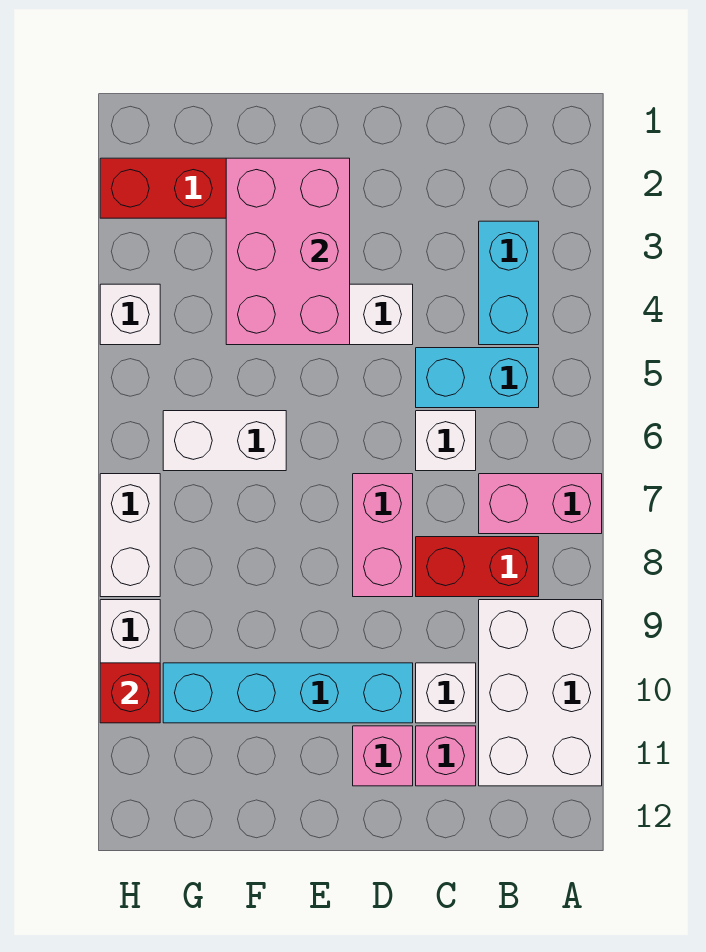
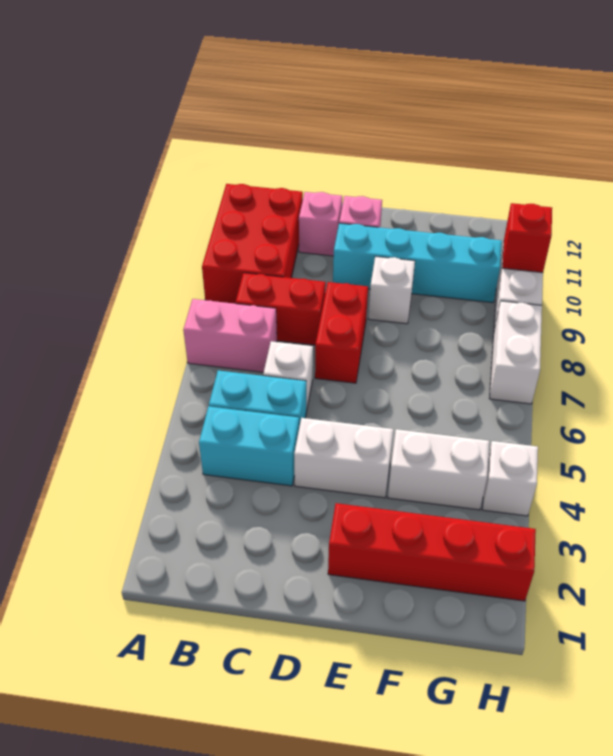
white 2x3 brick [479,600,602,786] -> red 2x3 brick [202,184,303,304]
cyan 1x2 brick [479,221,539,345] -> cyan 1x2 brick turned to [199,406,299,486]
white 1x1 brick [416,663,476,723] -> white 1x1 brick moved to [368,256,415,324]
pink 1x2 brick [353,474,413,597] -> red 1x2 brick [315,282,368,383]
pink 2x3 brick [226,158,350,345] -> none
white 1x2 brick [163,411,286,471] -> white 1x2 brick moved to [388,429,489,510]

